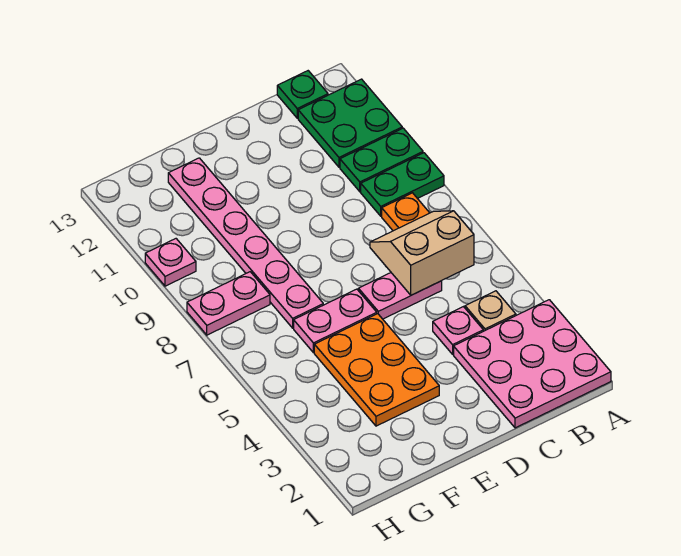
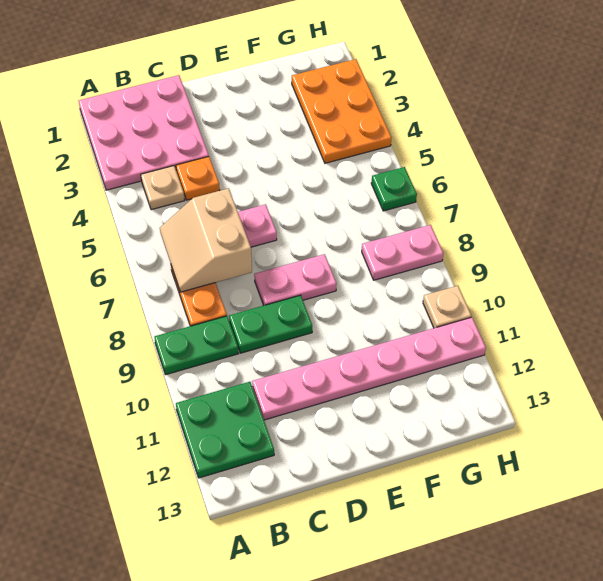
green 1x2 plate [340,128,423,192] -> green 1x2 plate moved to [229,295,312,353]
tan 2x2 slope [370,211,474,295] -> tan 2x2 slope turned to [160,188,252,292]
green 1x1 plate [277,71,328,118] -> green 1x1 plate moved to [371,167,417,211]
pink 1x1 plate [433,307,483,354] -> orange 1x1 plate [176,157,220,200]
orange 2x3 plate [314,314,439,426] -> orange 2x3 plate moved to [292,59,391,163]
pink 1x2 plate [294,289,377,353] -> pink 1x2 plate moved to [254,254,337,305]
pink 1x6 plate [168,158,323,328] -> pink 1x6 plate turned to [252,317,486,420]
pink 1x1 plate [145,239,196,286] -> tan 1x1 plate [423,286,471,328]

